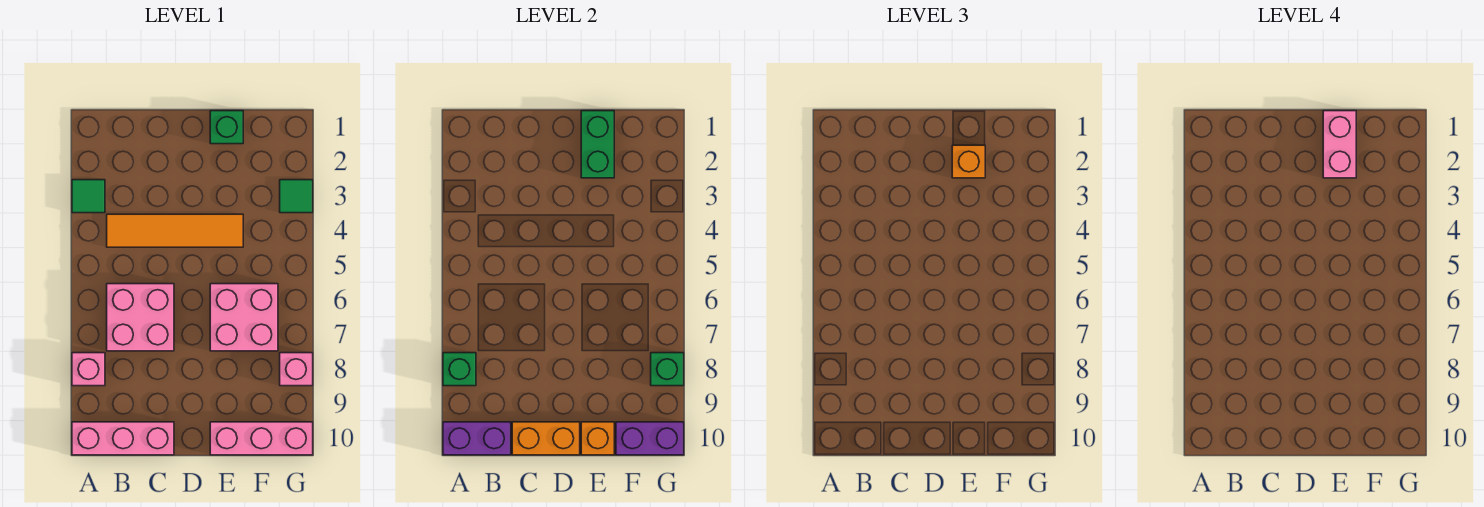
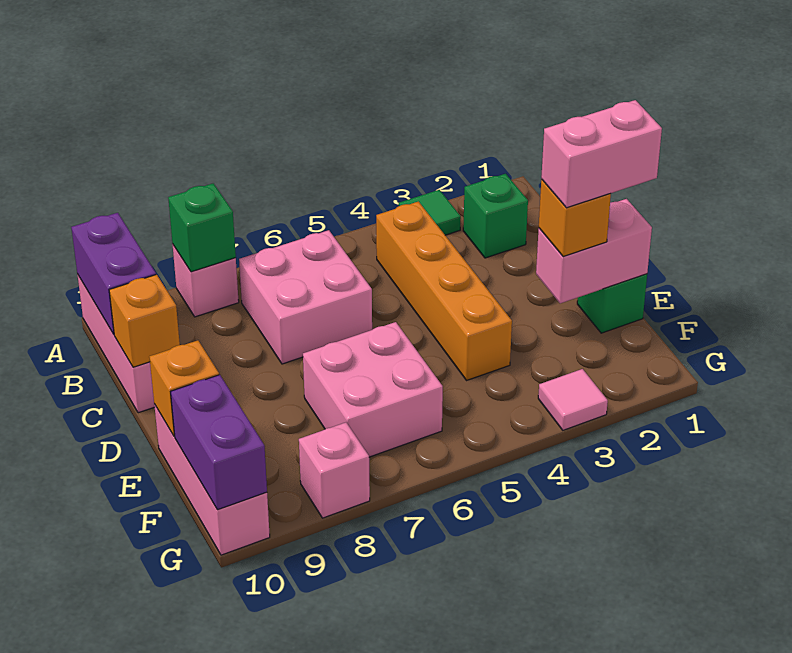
orange 1x4 tile [107,214,243,247] -> orange 1x4 brick [376,202,512,380]
orange 1x2 brick [512,422,580,455] -> orange 1x1 brick [109,274,180,367]
green 1x2 brick [581,111,614,178] -> pink 1x2 brick [536,199,652,303]
green 1x1 tile [280,180,313,213] -> pink 1x1 tile [538,369,608,430]
green 1x1 brick [651,353,684,386] -> green 1x1 brick moved to [463,174,528,258]

